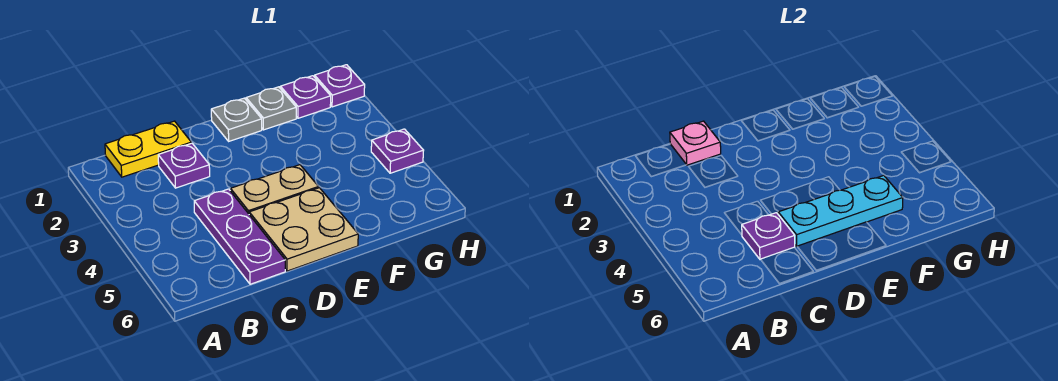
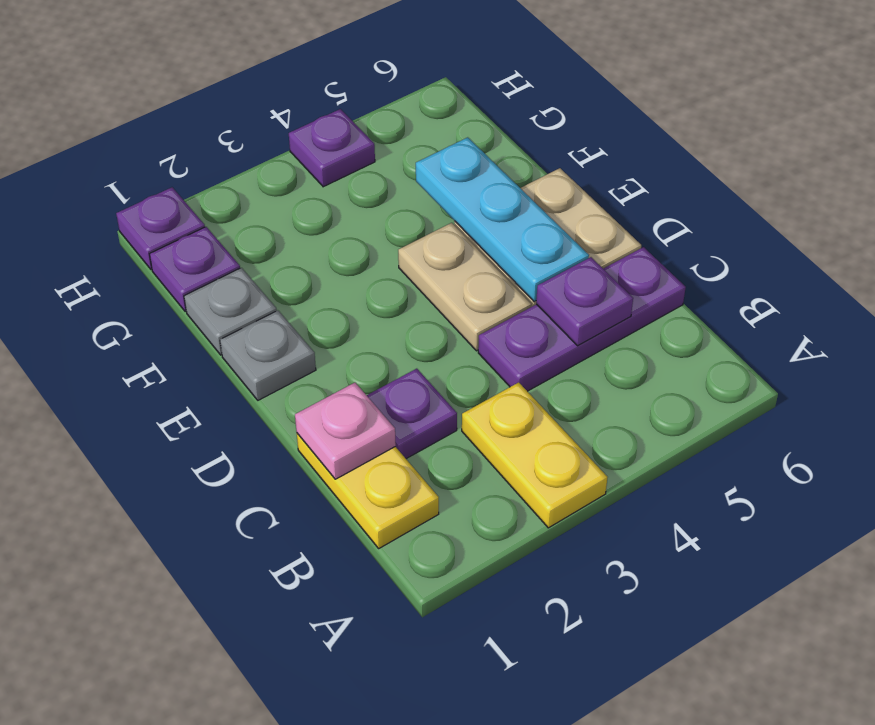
none -> yellow 1x2 plate [462,382,608,528]

